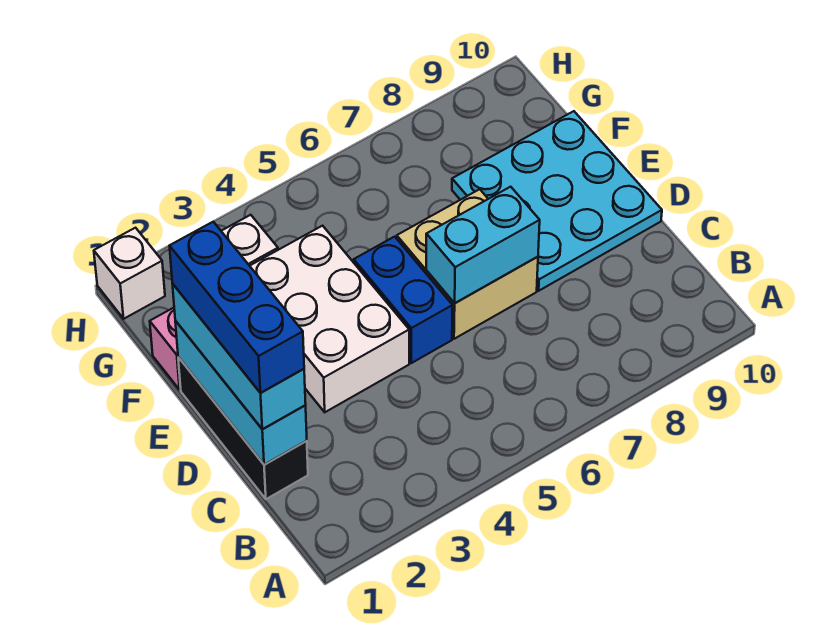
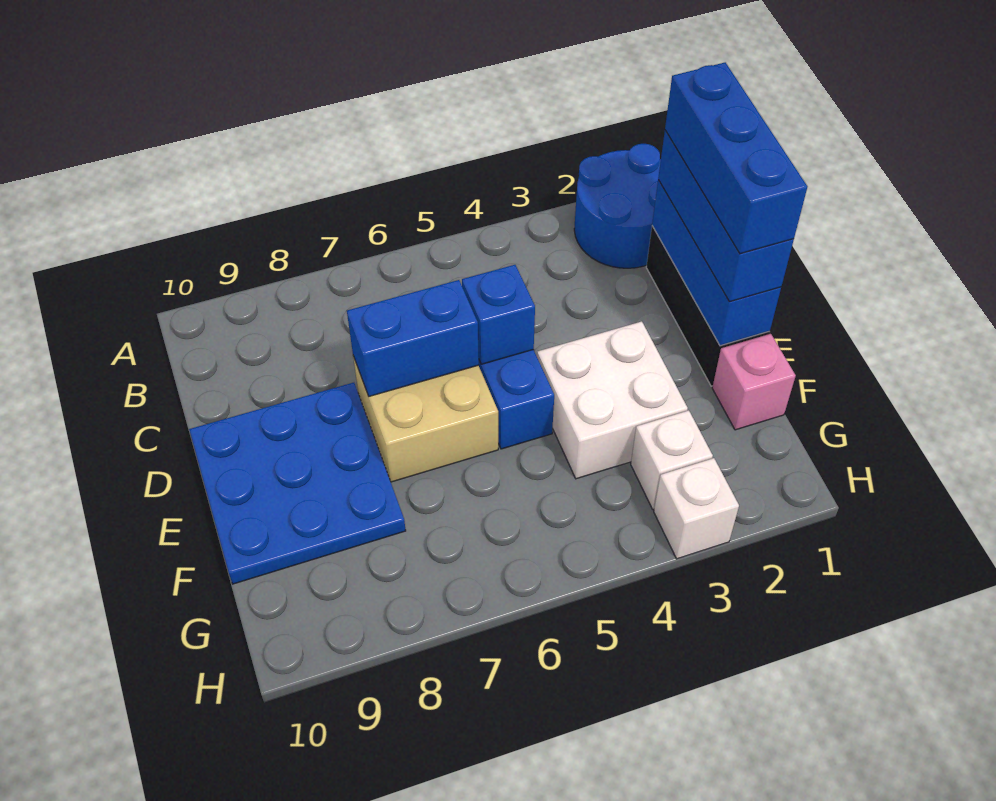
none -> blue 2x2 round brick [574,144,661,268]
cyan 1x3 brick [175,321,307,465] -> blue 1x3 brick [652,180,781,346]
cyan 1x3 brick [173,285,306,429] -> blue 1x3 brick [658,130,794,301]
white 2x3 brick [250,226,409,412] -> white 2x2 brick [537,321,688,479]
none -> blue 1x1 brick [462,265,535,364]
cyan 1x2 brick [426,187,540,303] -> blue 1x2 brick [347,280,479,396]
cyan 3x3 plate [452,111,662,291] -> blue 3x3 plate [189,383,406,584]
white 1x1 brick [94,228,165,319] -> white 1x1 brick moved to [654,458,739,559]

